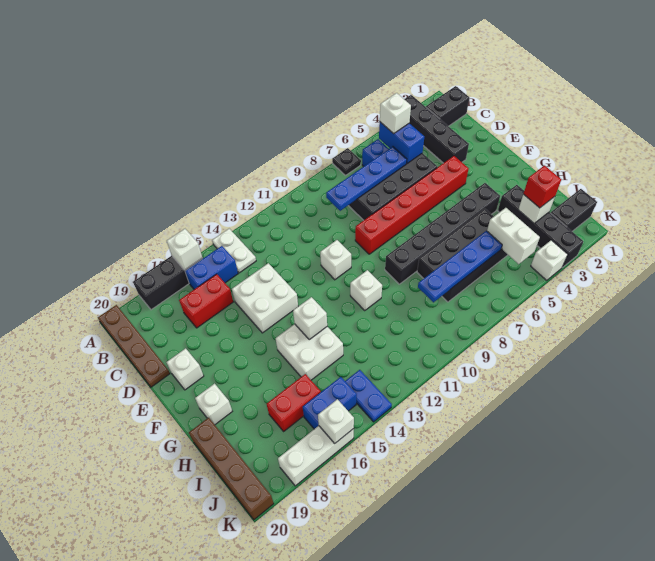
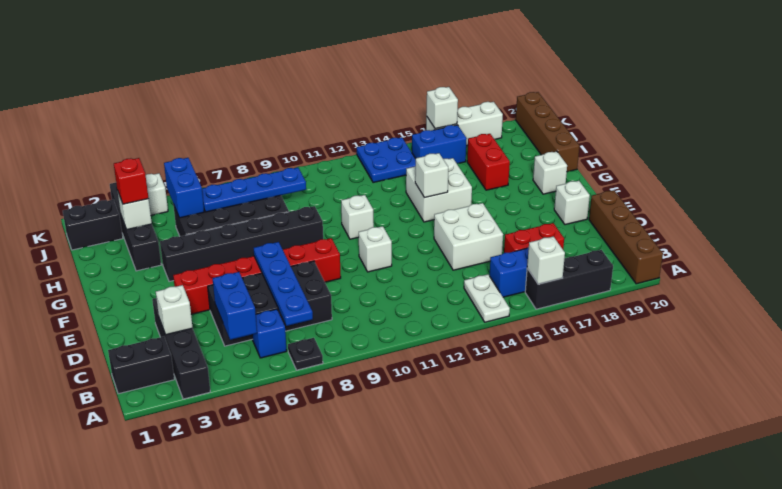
brown 1x4 plate [98,305,170,387] -> brown 1x4 brick [589,190,663,284]
white 1x1 brick [380,93,411,134] -> white 1x1 brick moved to [156,285,193,335]
blue 1x4 plate [326,147,407,211] -> blue 1x4 plate turned to [254,242,313,326]
white 1x2 brick [487,208,540,264] -> blue 1x2 brick [164,158,204,218]
red 1x2 brick [267,374,321,431] -> red 1x2 brick turned to [467,134,510,190]
blue 1x2 plate [345,370,392,422] -> blue 2x2 plate [357,137,416,183]

